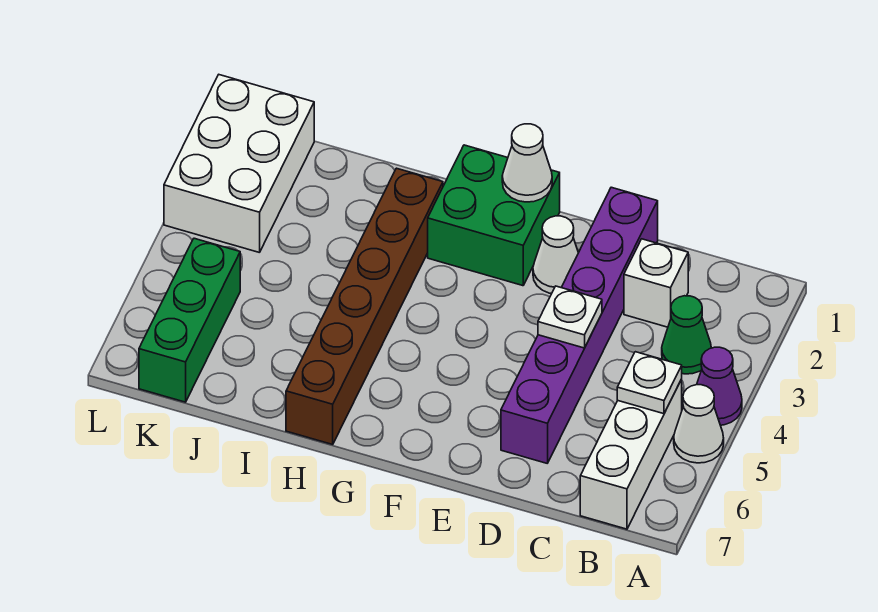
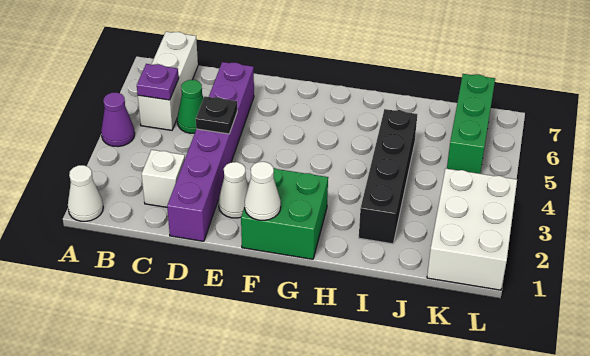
white 1x1 cone [674,385,724,463] -> white 1x1 cone moved to [68,165,103,221]
green 1x1 cone [662,296,711,374] -> green 1x1 cone moved to [177,80,204,133]
white 1x1 plate [617,352,682,414] -> purple 1x1 plate [137,64,179,100]
white 1x1 plate [538,286,602,348] -> black 1x1 plate [196,96,237,134]
brown 1x6 brick [286,168,443,444] -> none
none -> black 1x4 brick [359,109,417,244]

